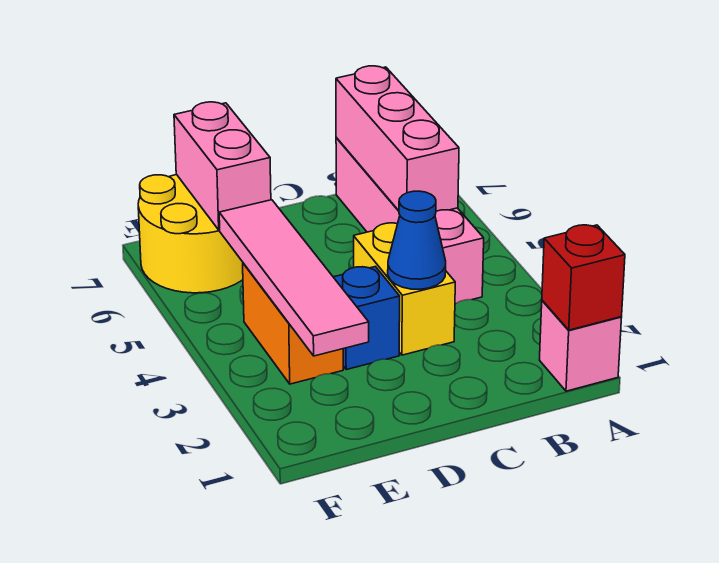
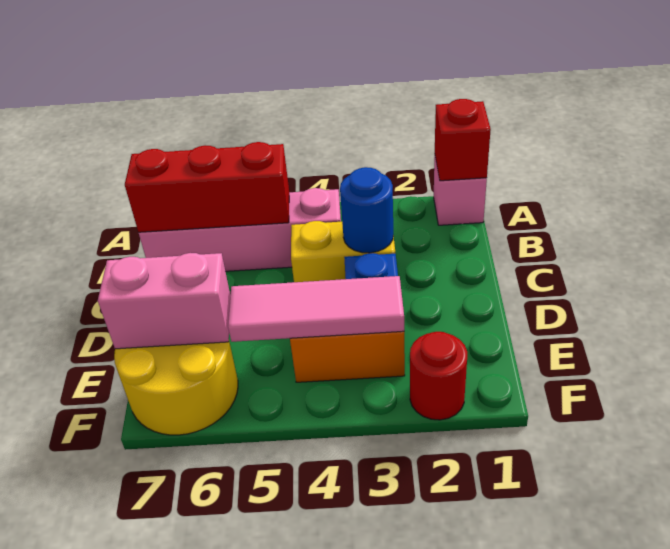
pink 1x3 brick [336,66,459,211] -> red 1x3 brick [125,142,289,232]
blue 1x1 cone [388,191,446,289] -> blue 1x1 round brick [340,167,393,253]
pink 1x4 tile [219,200,369,356] -> pink 1x3 tile [228,276,404,342]
none -> red 1x1 round brick [410,332,467,420]

